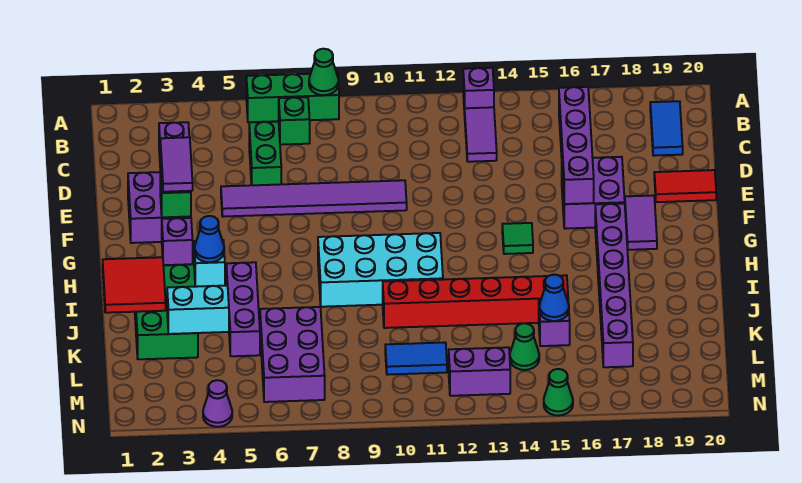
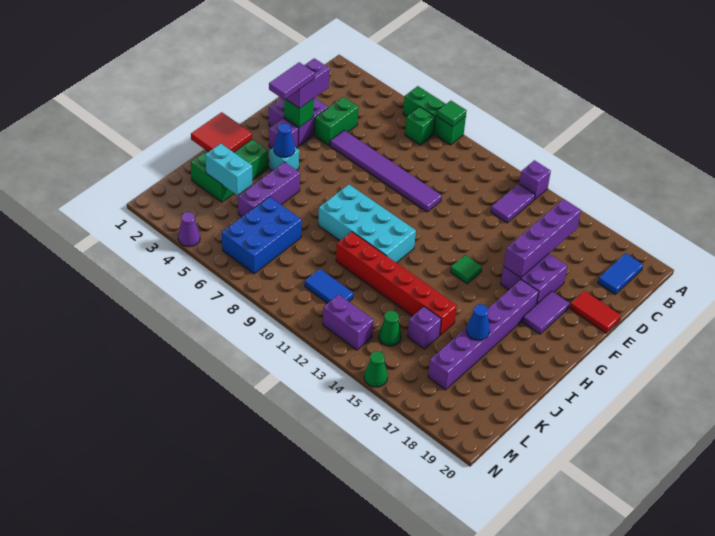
green 1x1 cone [309,49,339,95] -> green 1x1 tile [437,101,466,126]
green 1x2 brick [249,122,281,185] -> green 1x2 brick moved to [314,97,359,146]
purple 2x3 brick [260,307,325,402] -> blue 2x3 brick [222,197,302,274]
blue 1x1 cone [539,275,569,321] -> blue 1x1 cone moved to [466,304,490,340]

